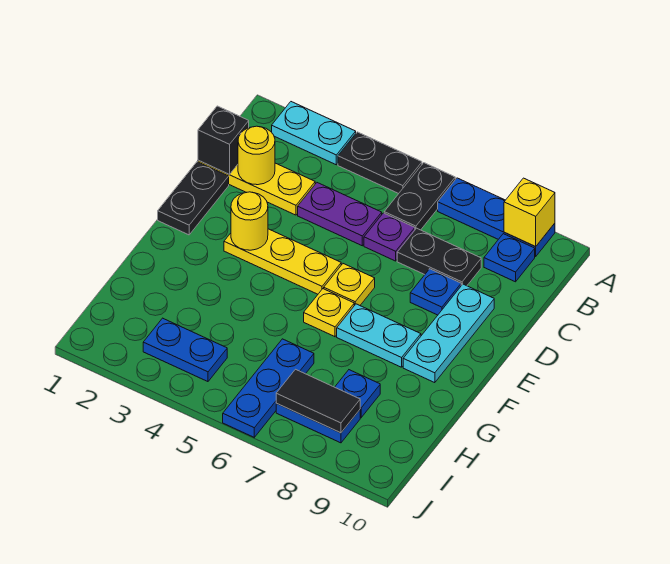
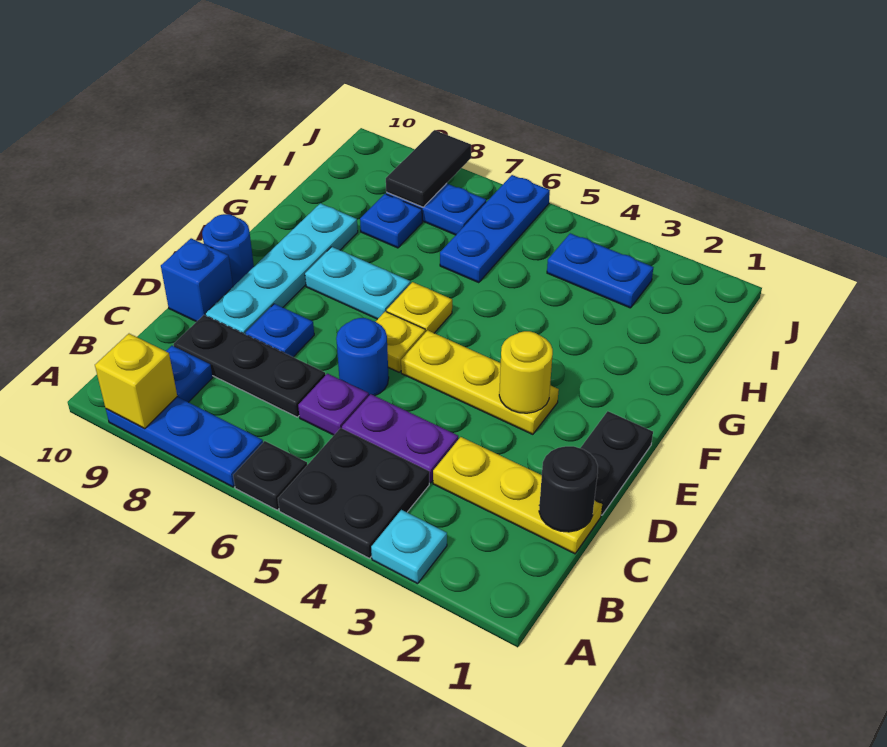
cyan 1x2 plate [272,102,356,165] -> cyan 1x1 plate [371,510,447,584]
black 1x2 plate [338,132,422,194] -> black 2x2 plate [278,428,429,558]
black 1x2 plate [384,163,455,230] -> black 1x1 plate [233,441,307,510]
black 1x1 brick [198,106,249,174] -> black 1x1 round brick [539,446,598,532]
yellow 1x1 round brick [238,126,275,185] -> none
black 1x2 plate [397,228,481,286] -> black 1x3 plate [173,315,325,417]
none -> blue 1x1 round brick [336,318,389,396]
cyan 1x3 plate [403,284,494,383] -> cyan 1x4 plate [205,203,358,334]
none -> blue 1x1 brick [161,238,233,322]
none -> blue 1x1 round brick [202,214,254,286]
black 1x2 tile [276,369,360,433] -> black 1x2 tile turned to [386,130,471,207]

